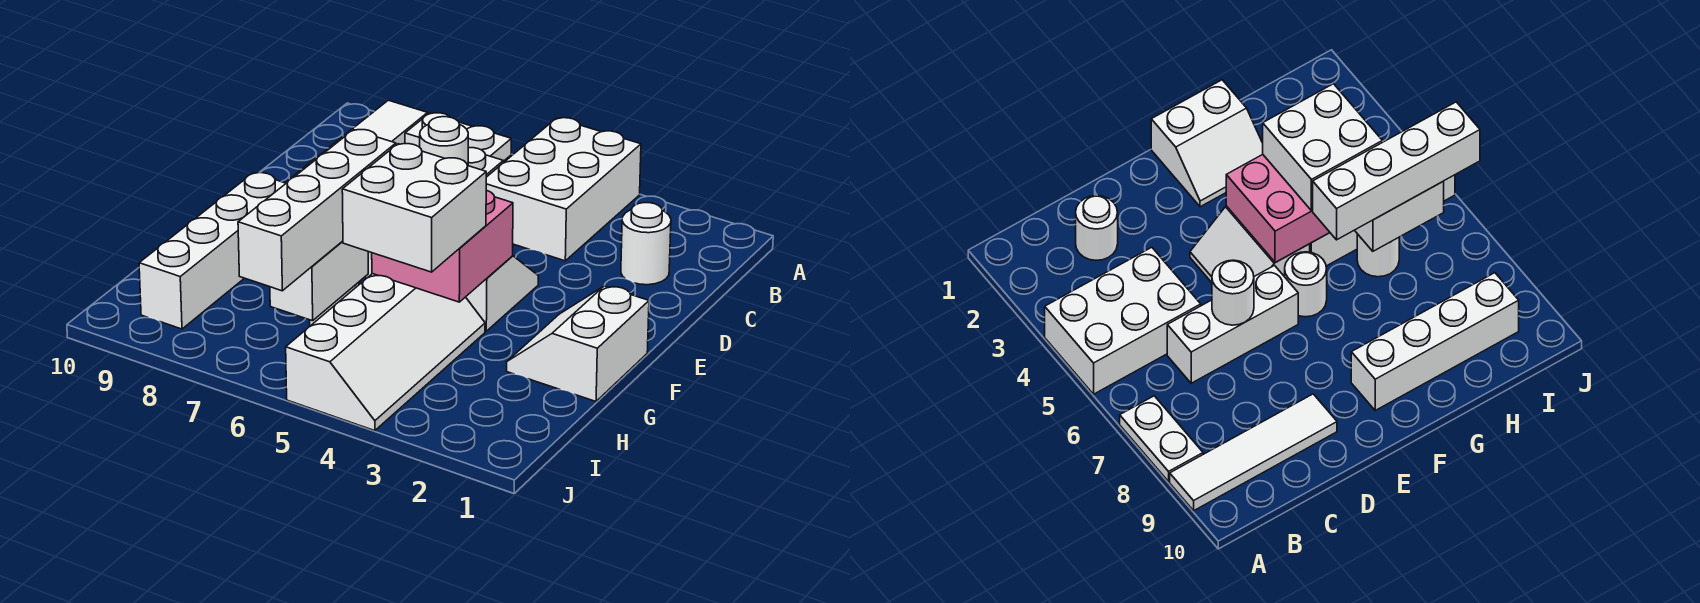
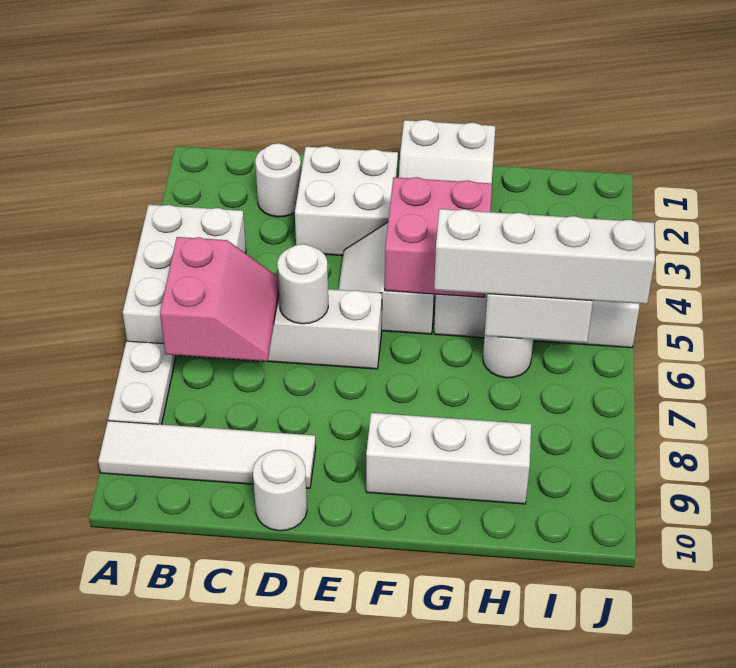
white 2x3 brick [486,118,641,261] -> white 2x3 brick turned to [123,205,246,358]
none -> pink 2x2 slope [160,237,279,361]
white 1x1 round brick [1285,252,1327,317] -> white 1x1 round brick moved to [253,450,307,531]
white 1x4 brick [139,173,286,329] -> white 1x3 brick [366,413,531,504]
white 2x2 brick [342,144,486,272] -> white 2x2 brick moved to [295,146,398,256]

